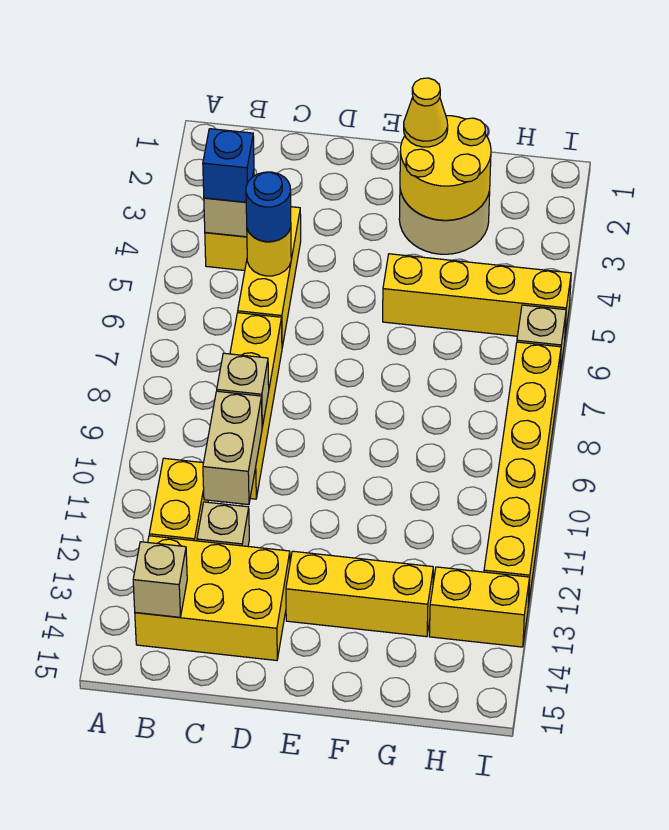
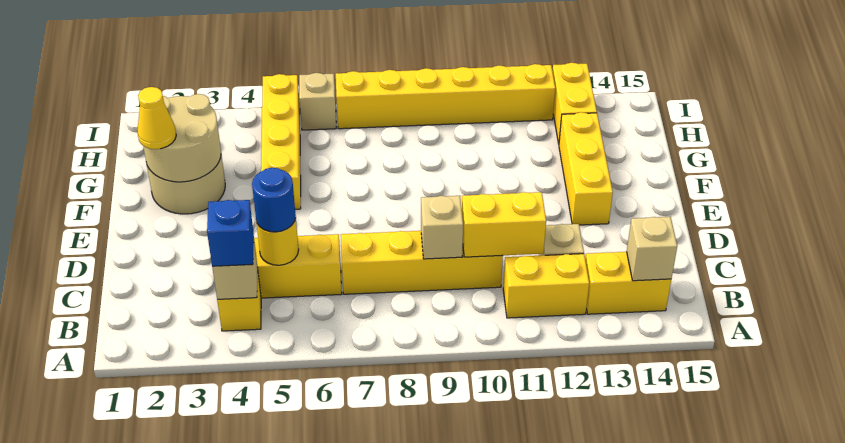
yellow 2x3 brick [135,536,290,660] -> yellow 1x2 brick [585,252,671,314]
tan 1x2 brick [203,391,262,505] -> yellow 1x2 brick [462,192,546,257]
yellow 2x2 round brick [400,116,491,220] -> tan 2x2 round brick [143,94,221,182]

